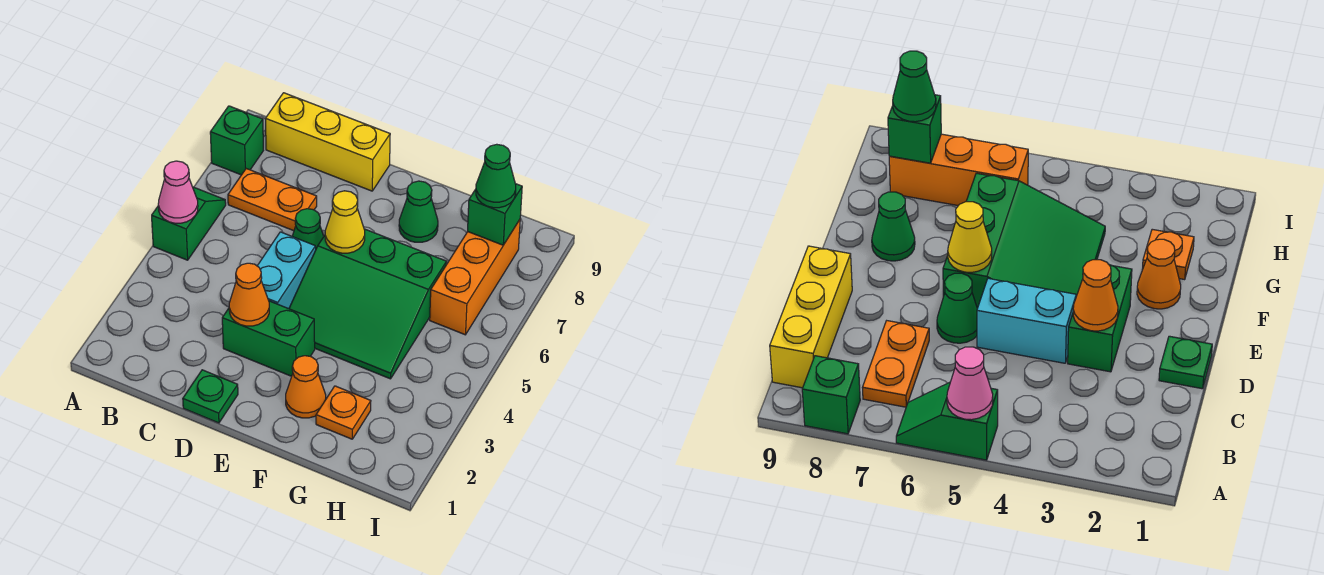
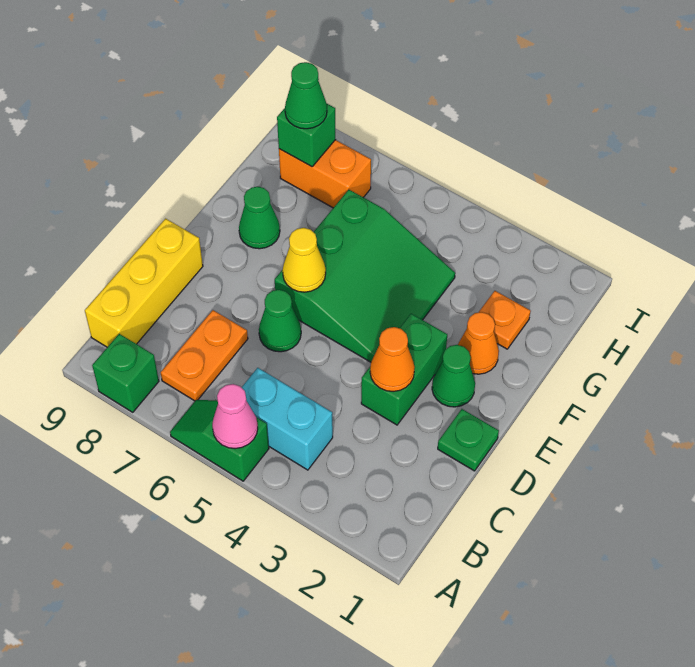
cyan 1x2 brick [257,232,316,309] -> cyan 1x2 brick moved to [241,368,333,470]
none -> green 1x1 cone [432,345,475,407]
orange 1x3 brick [430,220,520,335] -> orange 1x2 brick [279,140,371,208]

